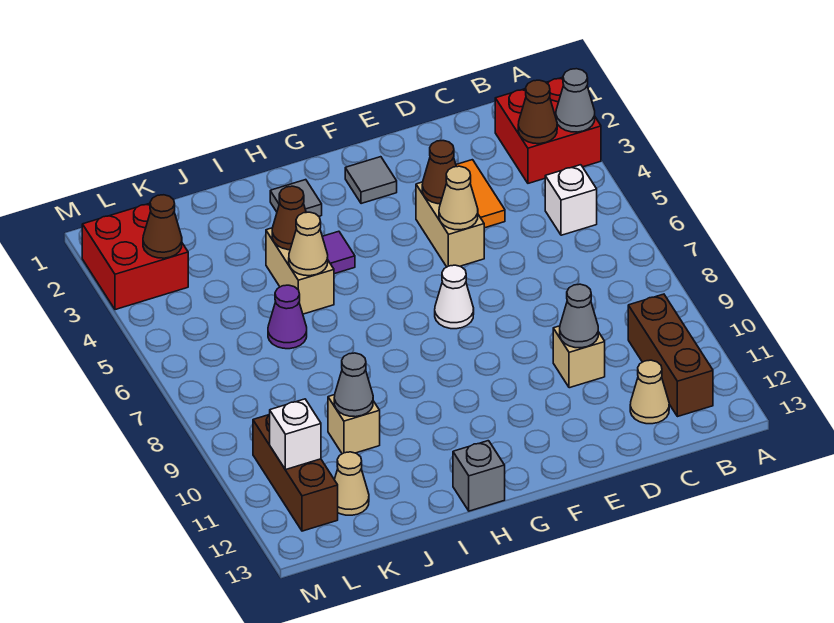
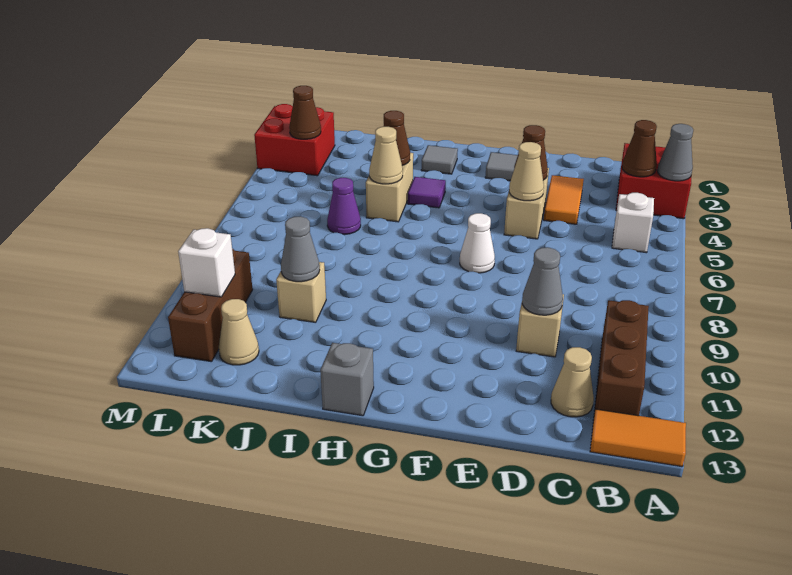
none -> orange 1x2 tile [590,409,686,467]

